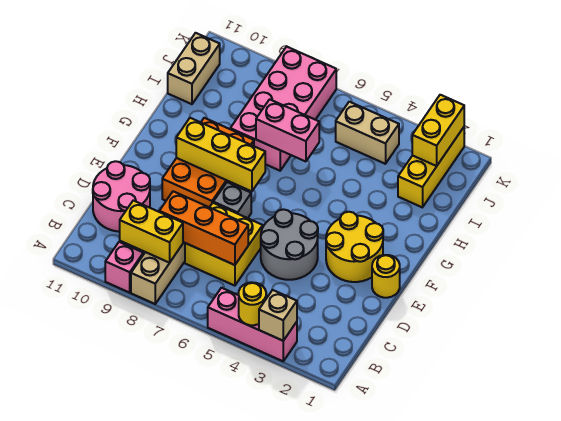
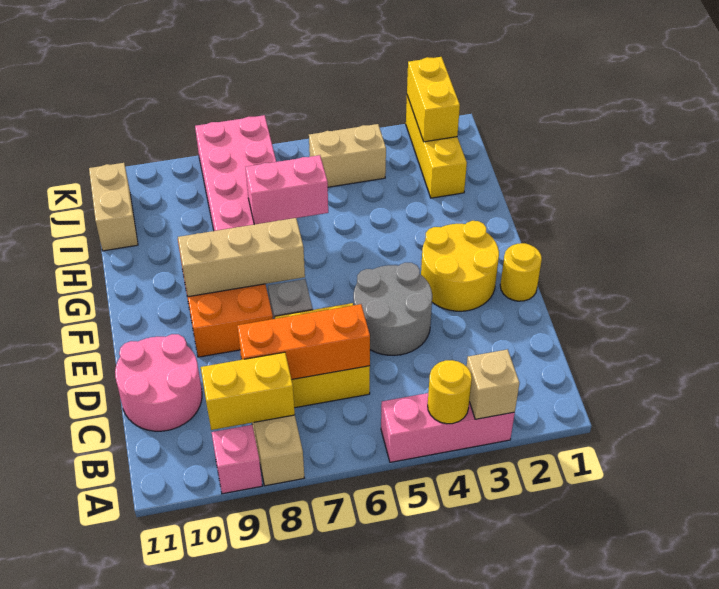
yellow 1x3 brick [176,118,265,191] -> tan 1x3 brick [178,218,305,297]

